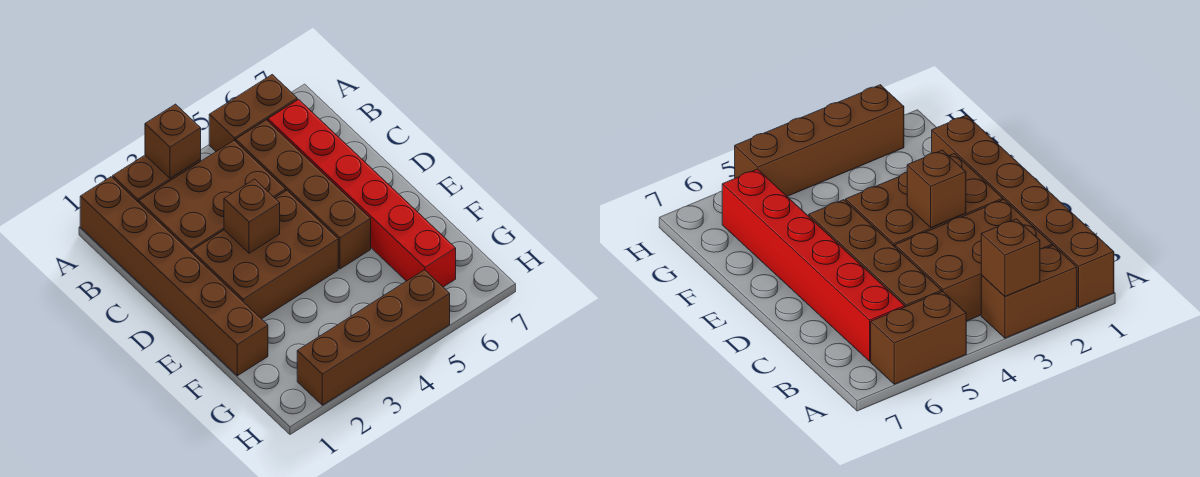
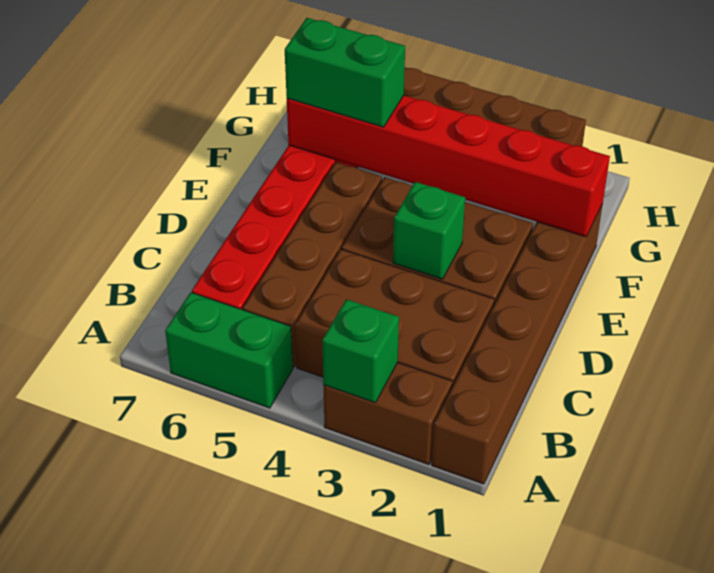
brown 1x1 brick [145,104,201,178] -> green 1x1 brick [322,299,399,403]
brown 1x2 brick [209,75,297,151] -> green 1x2 brick [165,292,293,408]
brown 1x1 brick [224,179,280,253] -> green 1x1 brick [393,182,465,279]
none -> red 1x6 brick [287,95,610,237]
none -> green 1x2 brick [285,18,405,127]

